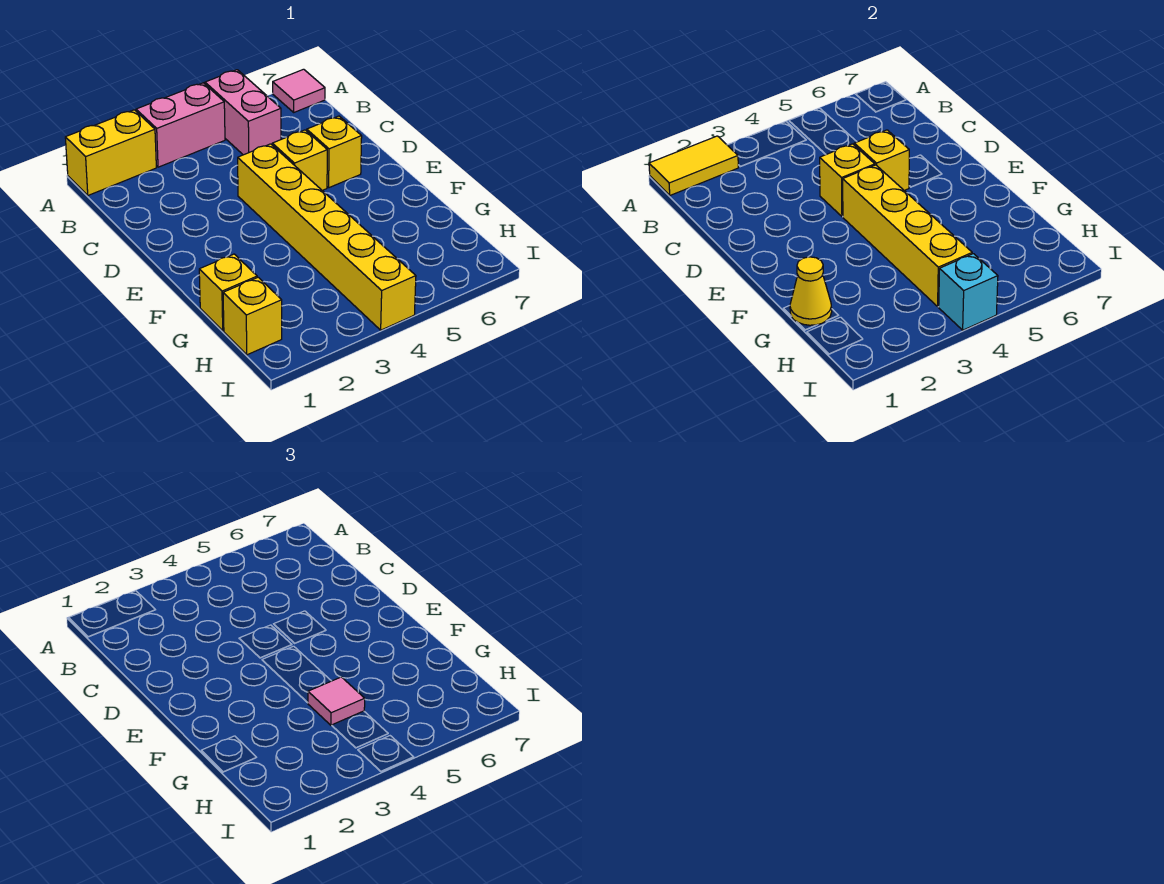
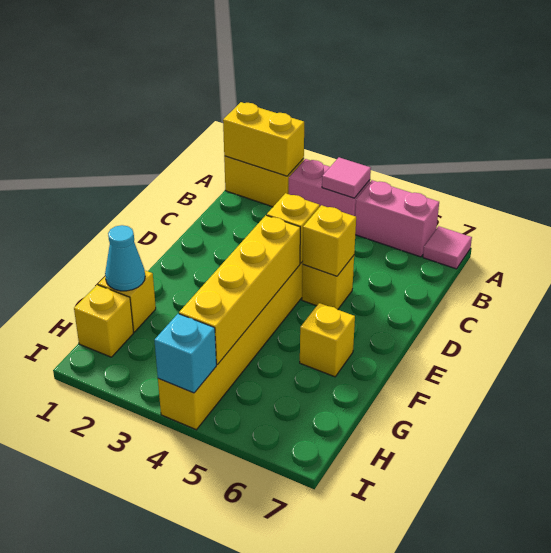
yellow 1x2 tile [649,136,738,195] -> yellow 1x2 brick [223,102,304,176]
pink 1x2 brick [205,70,281,155] -> pink 1x2 brick turned to [355,180,439,257]
yellow 1x1 brick [307,116,362,188] -> yellow 1x1 brick moved to [300,303,355,377]
yellow 1x1 cone [790,257,832,325] -> cyan 1x1 cone [105,225,145,291]
pink 1x1 tile [308,677,365,725] -> pink 1x1 tile moved to [322,157,371,198]

